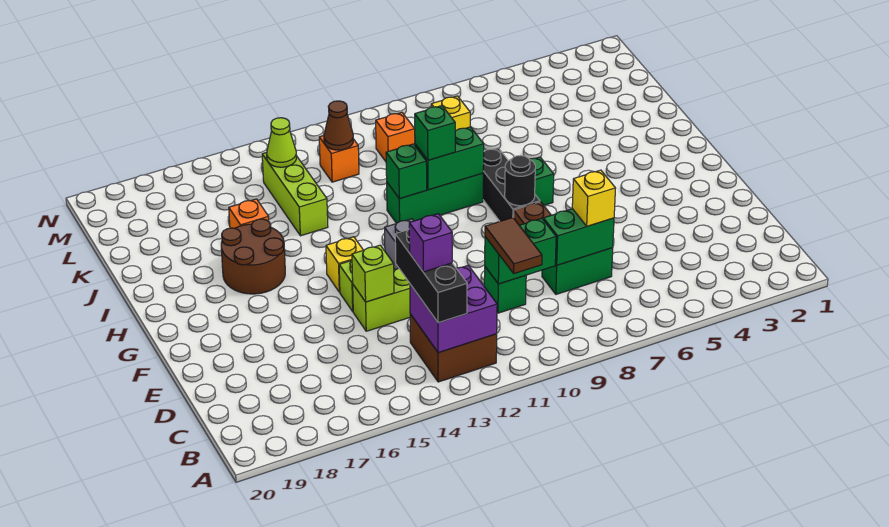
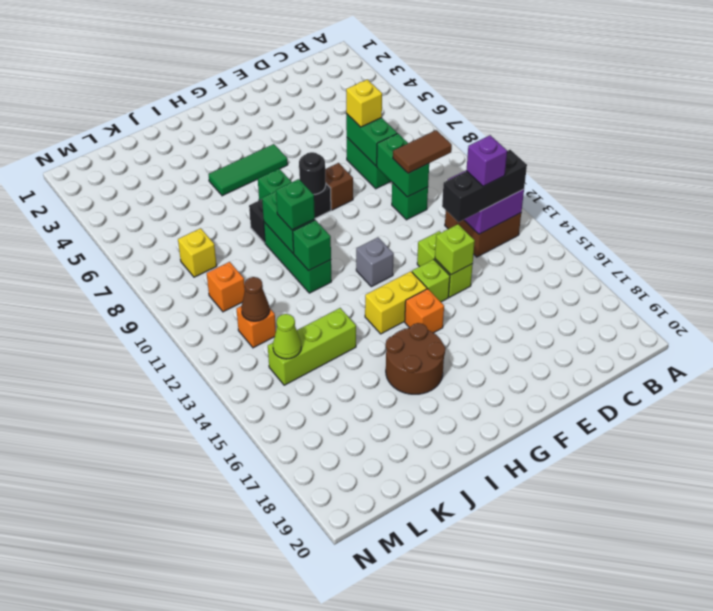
none -> green 1x3 tile [209,144,288,196]
yellow 1x1 brick [326,237,363,292] -> yellow 1x2 brick [365,271,427,334]
orange 1x1 brick [229,199,269,228] -> orange 1x1 brick moved to [405,289,444,333]

